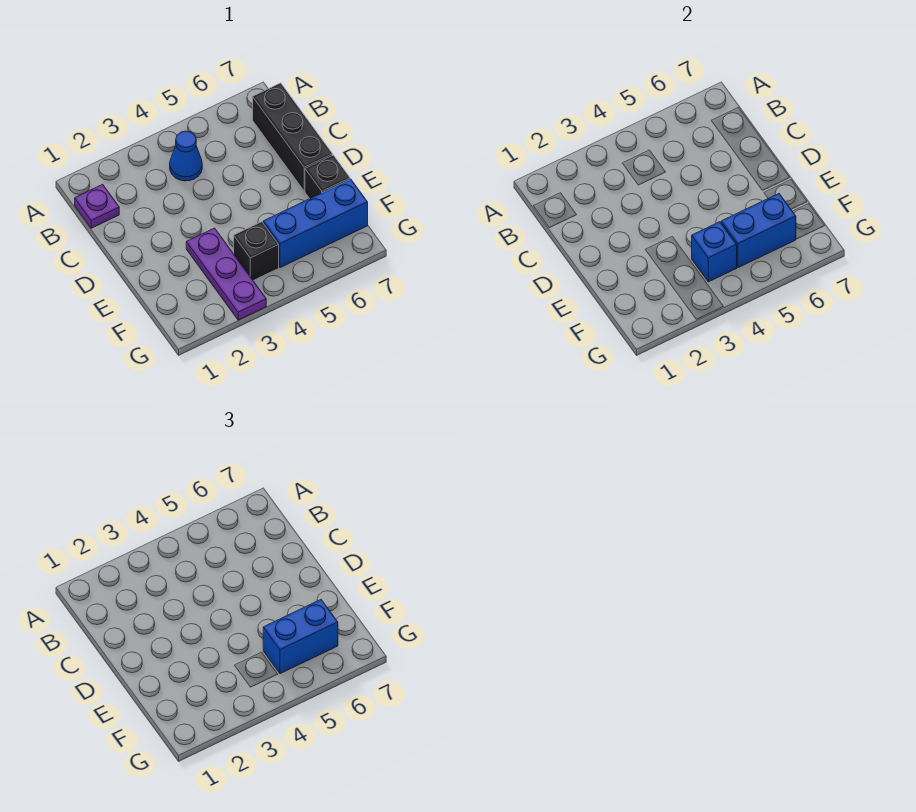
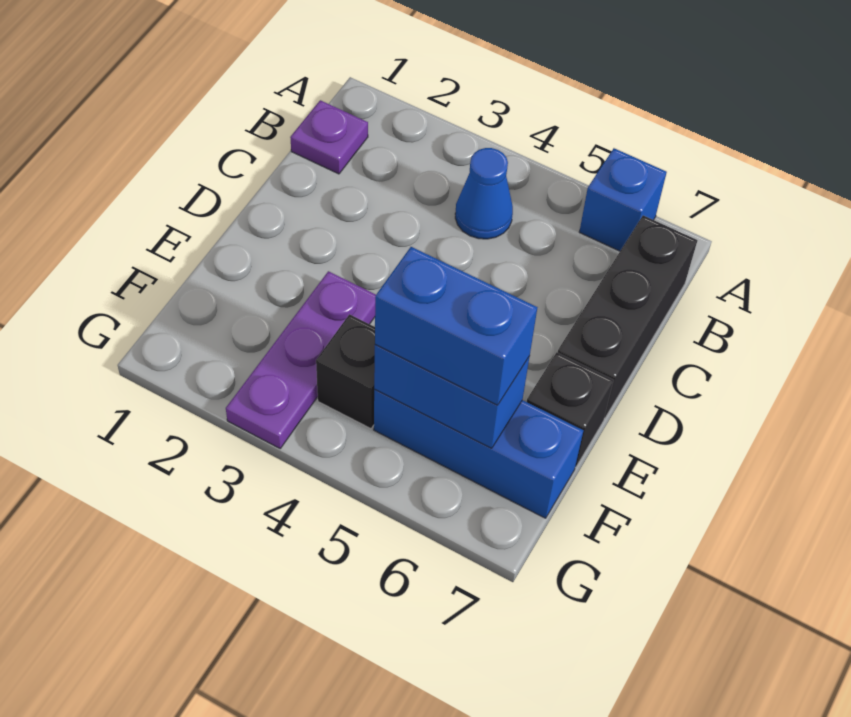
blue 1x1 brick [692,222,737,282] -> blue 1x1 brick moved to [579,148,667,251]

